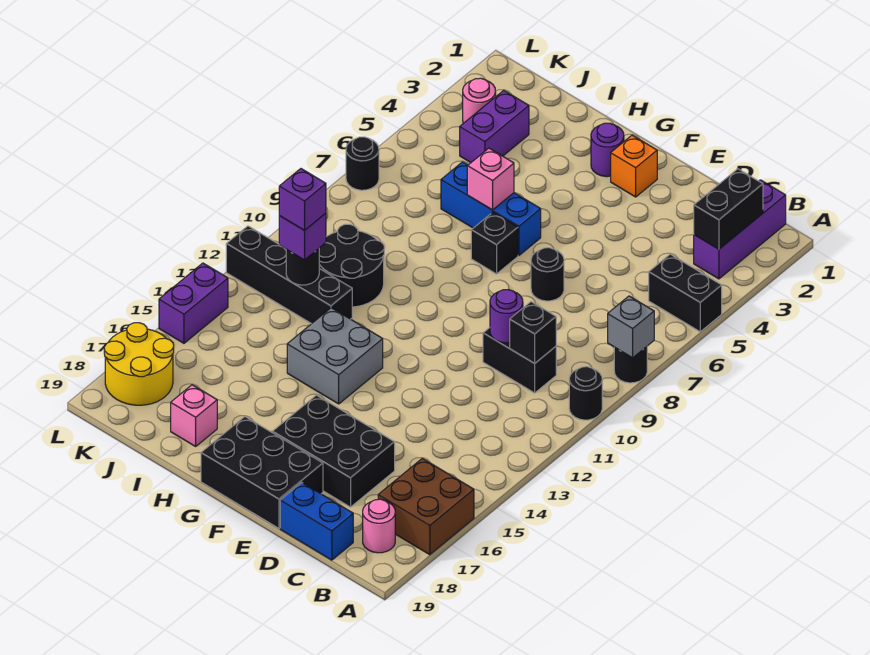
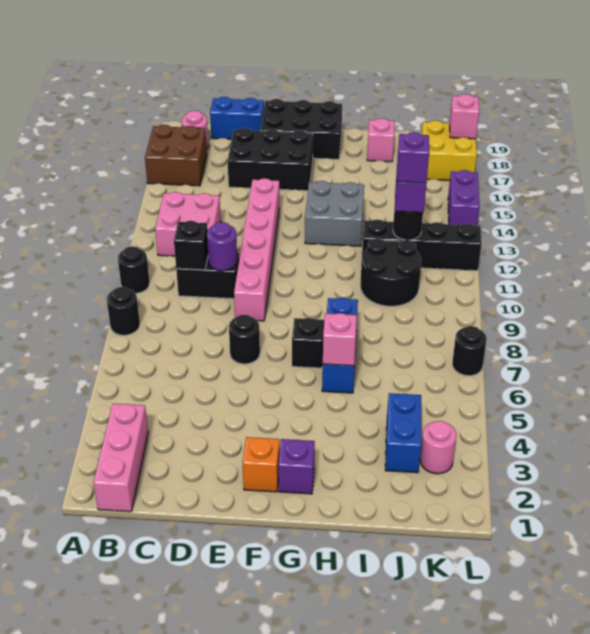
black 1x2 brick [649,254,722,332] -> none
grey 1x1 brick [608,296,654,358] -> none
purple 1x3 brick [694,180,786,279] -> pink 1x3 brick [93,404,148,512]
black 1x2 brick [694,169,763,249] -> none
none -> pink 2x2 brick [155,192,221,256]
none -> pink 1x6 brick [234,178,279,321]
purple 1x1 round brick [591,123,624,177] -> purple 1x1 brick [278,439,315,494]
blue 1x3 brick [441,162,541,255] -> blue 1x3 brick turned to [322,298,358,393]
purple 1x2 brick [460,90,529,162] -> blue 1x2 brick [385,393,421,473]
yellow 2x2 round brick [104,323,174,405] -> yellow 2x2 brick [422,121,477,180]
none -> pink 1x1 brick [450,94,479,139]

